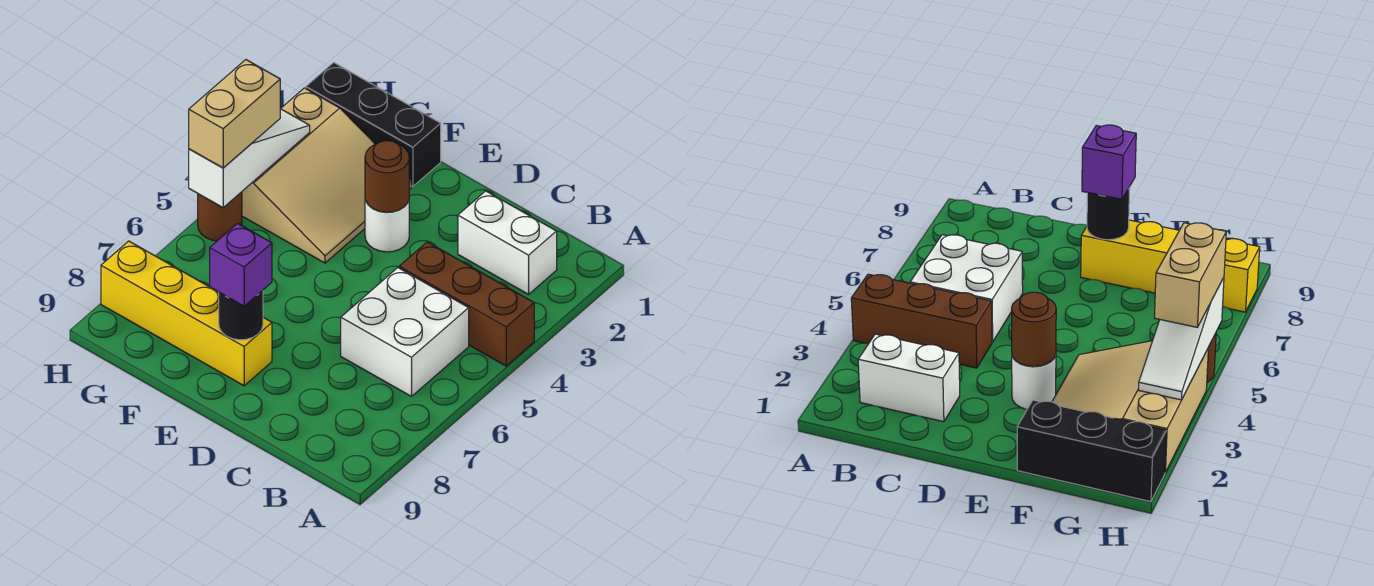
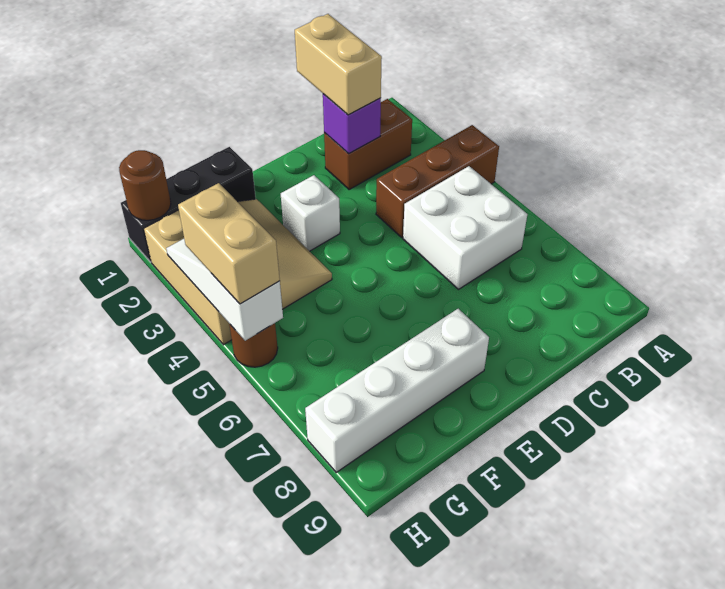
white 1x2 brick [458,191,557,294] -> brown 1x2 brick [324,99,412,190]
none -> tan 1x2 brick [295,14,382,115]
white 1x1 round brick [365,199,409,252] -> white 1x1 brick [281,175,340,251]
brown 1x1 round brick [365,141,409,212] -> brown 1x1 round brick moved to [119,150,171,220]
yellow 1x4 brick [101,241,272,386] -> white 1x4 brick [305,309,489,472]
black 1x1 round brick [219,291,263,340] -> none
purple 1x1 brick [210,223,272,306] -> purple 1x1 brick moved to [323,94,381,154]

